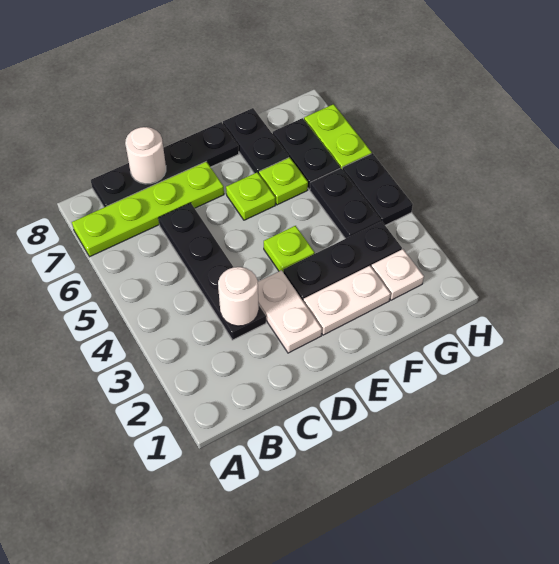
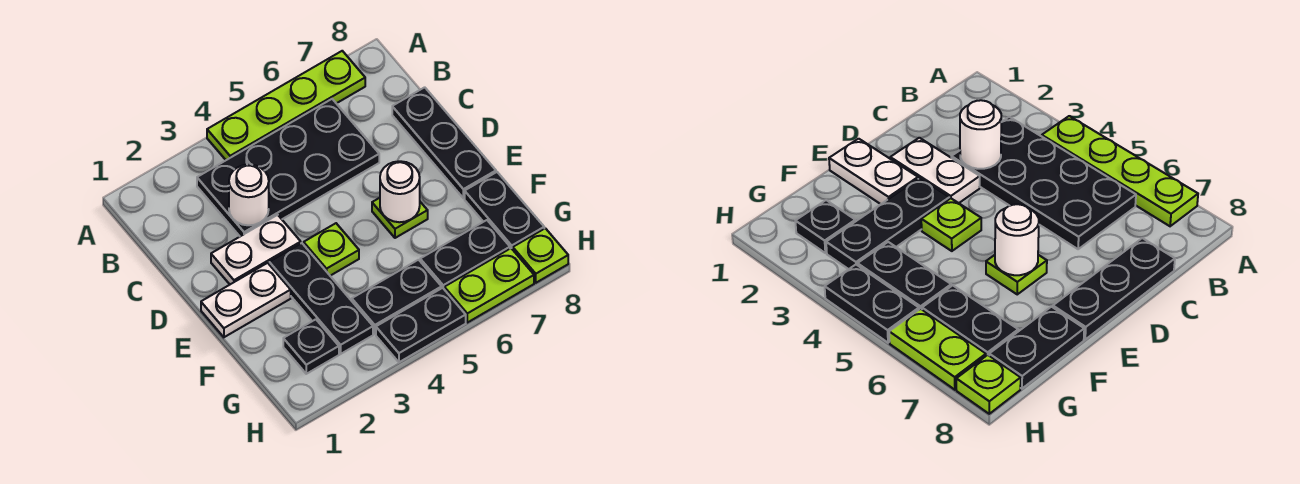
lime 1x4 plate [72,162,224,257] -> lime 1x4 plate turned to [207,51,365,160]
black 1x4 plate [91,122,239,207] -> black 1x3 plate [392,87,496,198]
black 1x4 plate [158,203,266,340] -> black 2x4 plate [197,99,379,236]
white 1x1 round brick [125,127,166,184] -> white 1x1 round brick moved to [380,161,420,222]
white 1x2 plate [303,266,391,335] -> white 1x2 plate turned to [201,263,291,337]
lime 1x1 plate [259,157,308,205] -> lime 1x1 plate moved to [513,228,568,283]
black 1x2 plate [223,108,289,174] -> black 1x2 plate turned to [465,172,544,250]
white 1x1 plate [371,249,424,300] -> black 1x1 plate [283,319,339,374]

